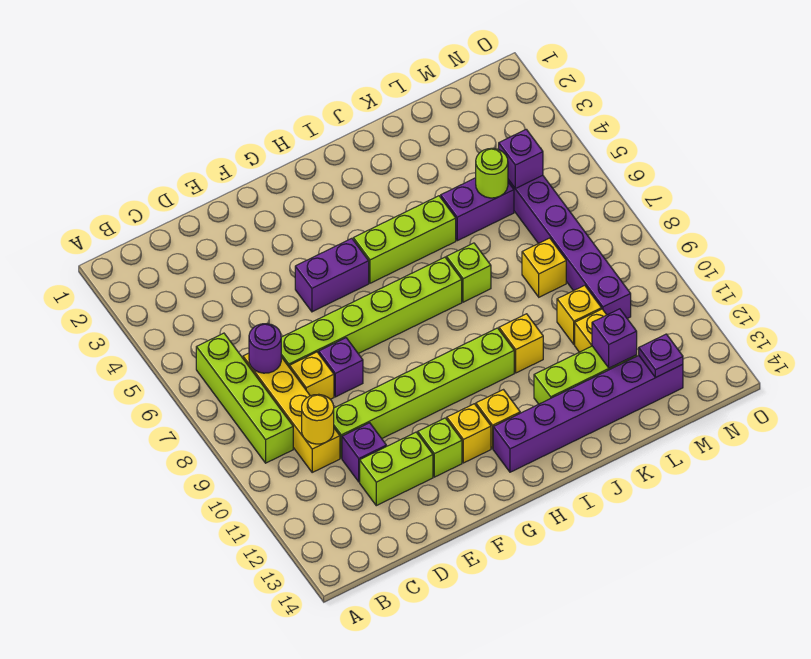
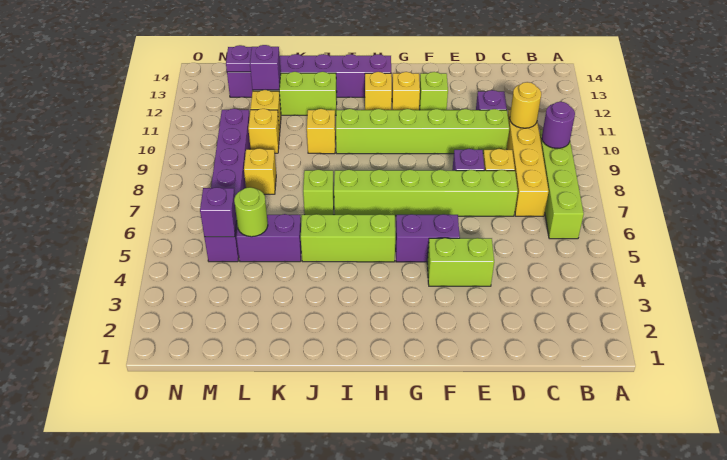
purple 1x1 round brick [249,324,281,373] -> purple 1x1 round brick moved to [542,102,575,148]
lime 1x2 brick [360,432,433,506] -> lime 1x2 brick moved to [427,238,494,286]

